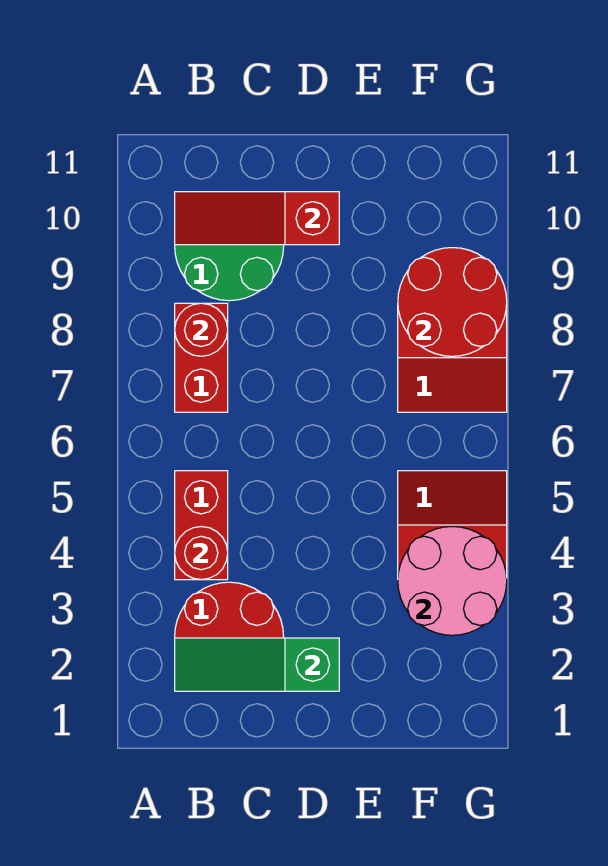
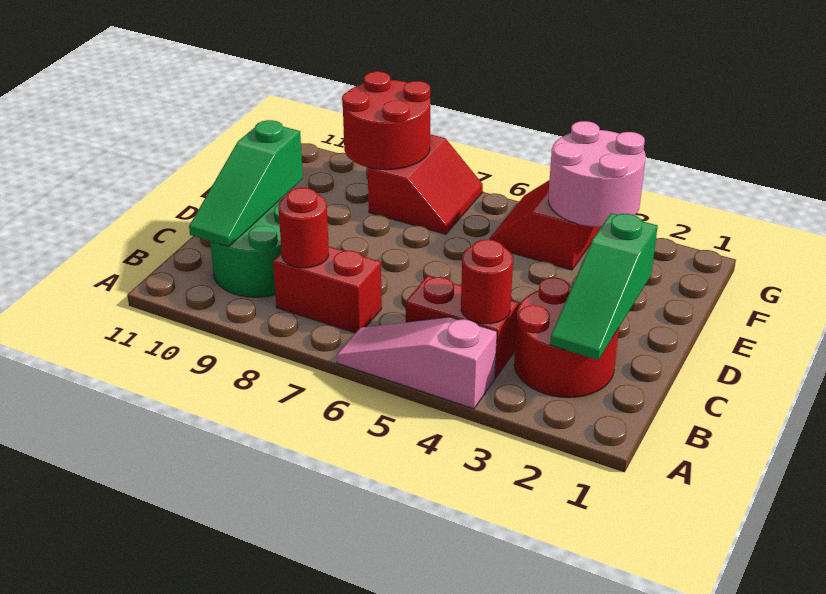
none -> pink 1x3 slope [337,317,497,409]
red 1x3 slope [175,192,339,245] -> green 1x3 slope [189,120,303,247]

